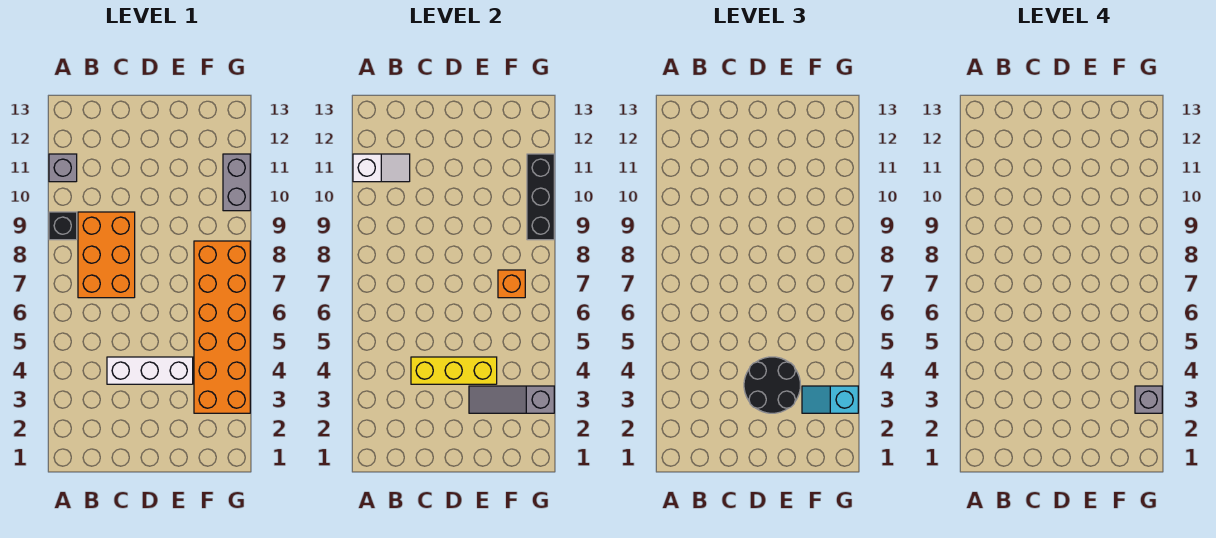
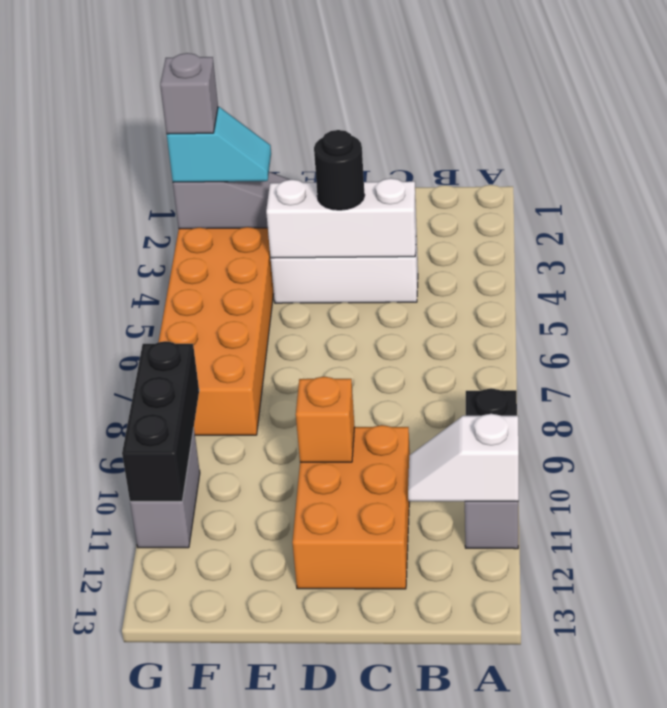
orange 2x3 brick [78,212,135,298] -> orange 2x3 brick moved to [292,425,410,589]
yellow 1x3 brick [411,357,497,384] -> white 1x3 brick [266,178,416,258]
black 2x2 round brick [744,357,800,413] -> black 1x1 round brick [314,130,365,210]
orange 1x1 brick [498,270,525,298] -> orange 1x1 brick moved to [296,377,355,462]

